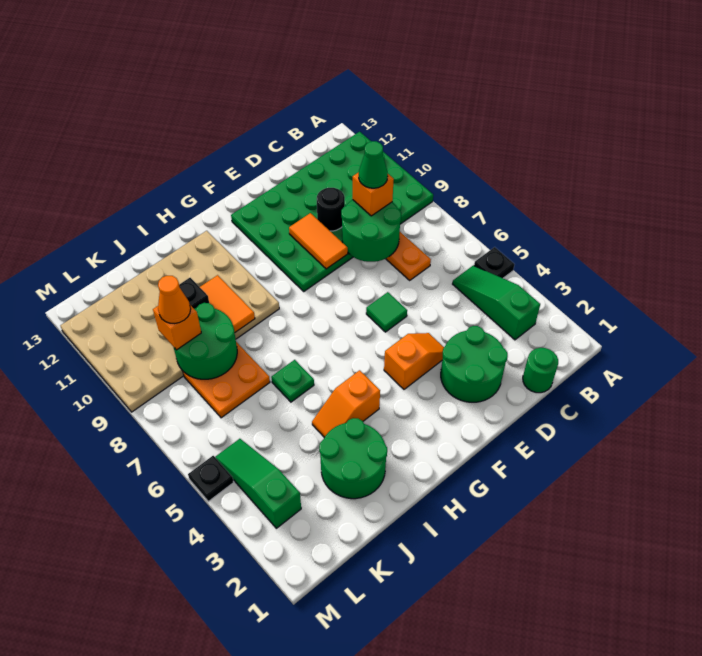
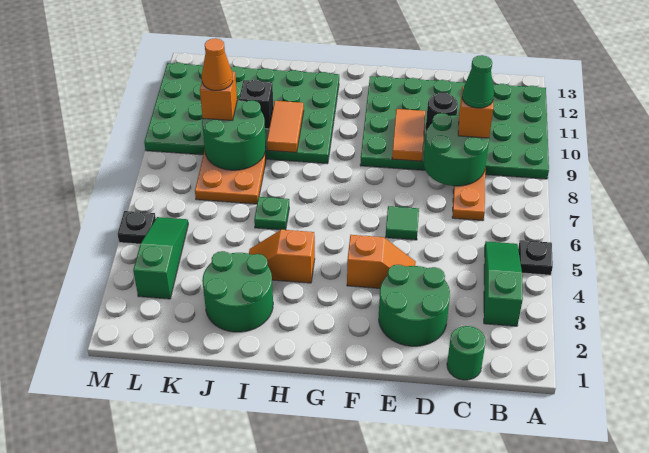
tan 4x6 plate [60,231,279,412] -> green 4x6 plate [144,62,339,164]

